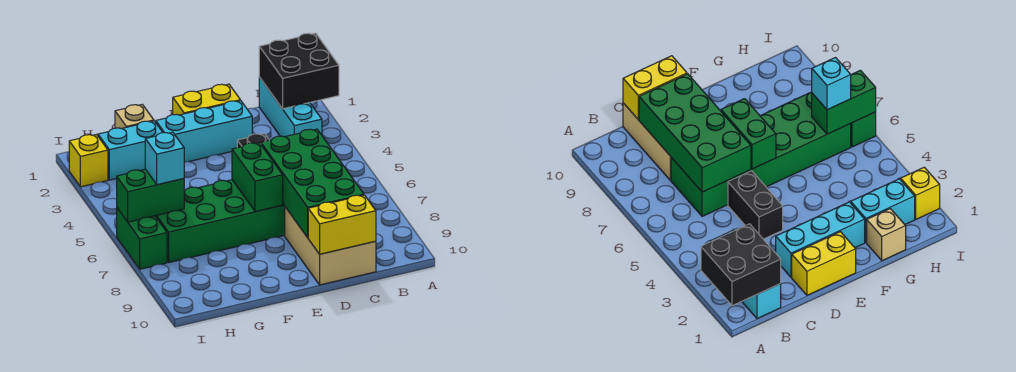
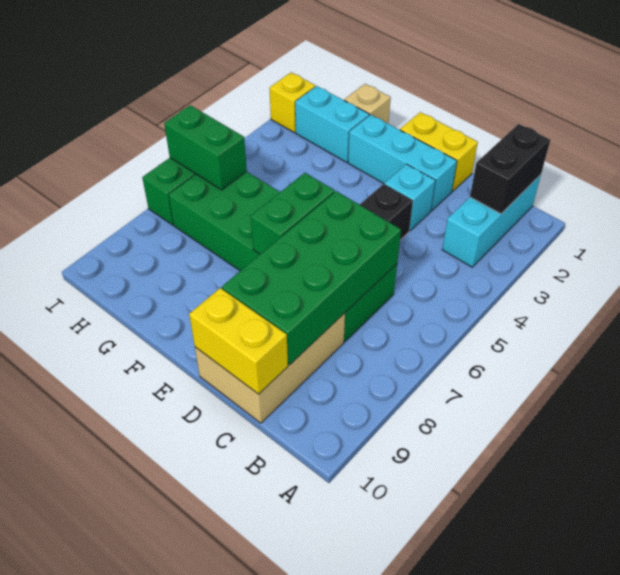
black 2x2 brick [259,33,339,109] -> black 1x2 brick [470,124,550,214]
cyan 1x1 brick [145,132,184,185] -> cyan 1x1 brick moved to [385,164,435,231]

